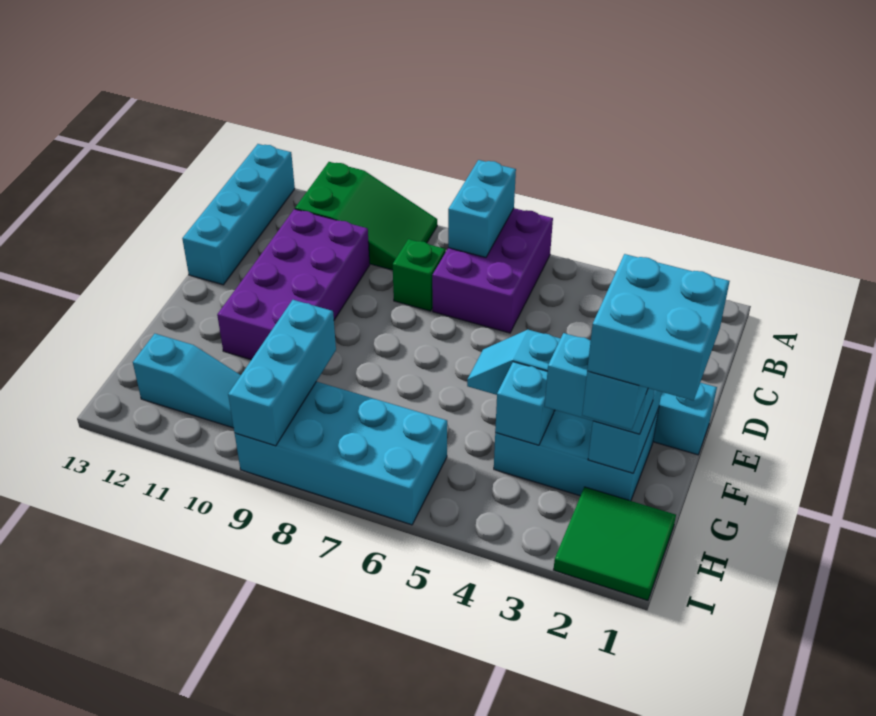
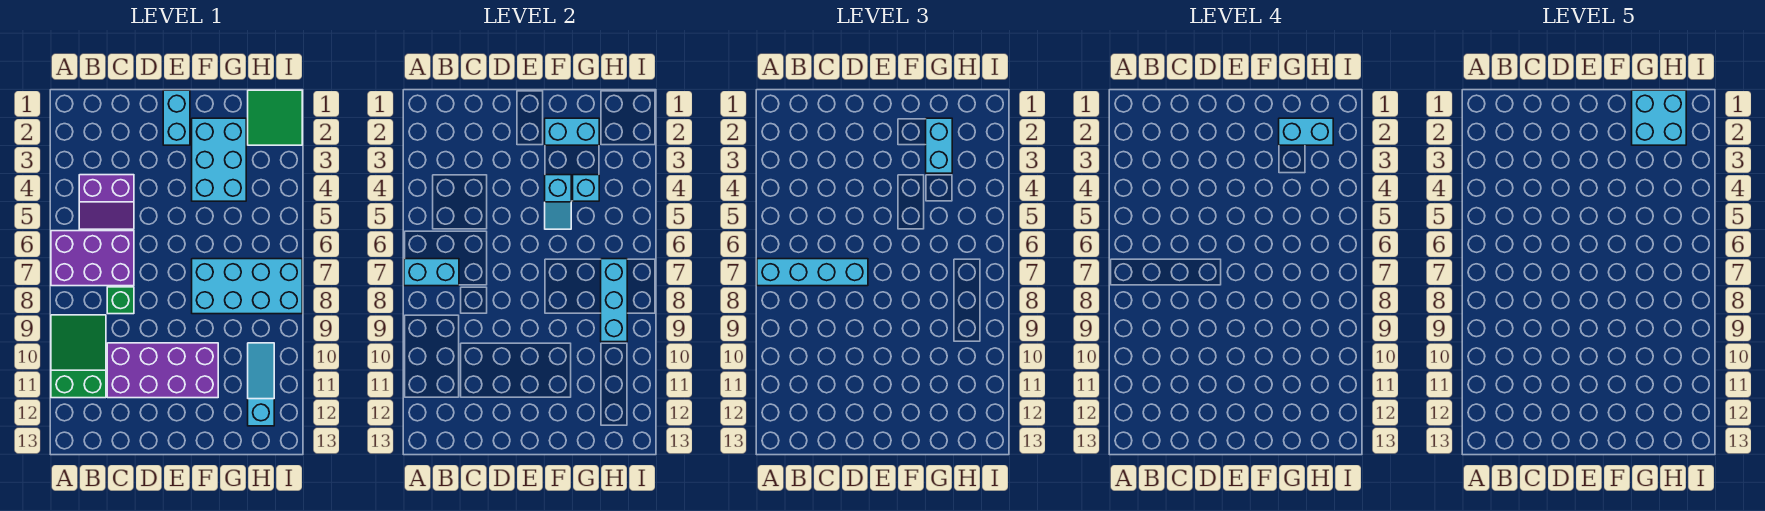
cyan 1x4 brick [182,144,295,285] -> cyan 1x4 brick moved to [757,259,868,286]
none -> purple 2x2 slope [79,175,134,229]
cyan 1x3 brick [228,300,336,446] -> cyan 1x3 brick turned to [601,259,627,342]
cyan 2x4 brick [235,381,447,525] -> cyan 2x4 brick turned to [192,259,302,314]

